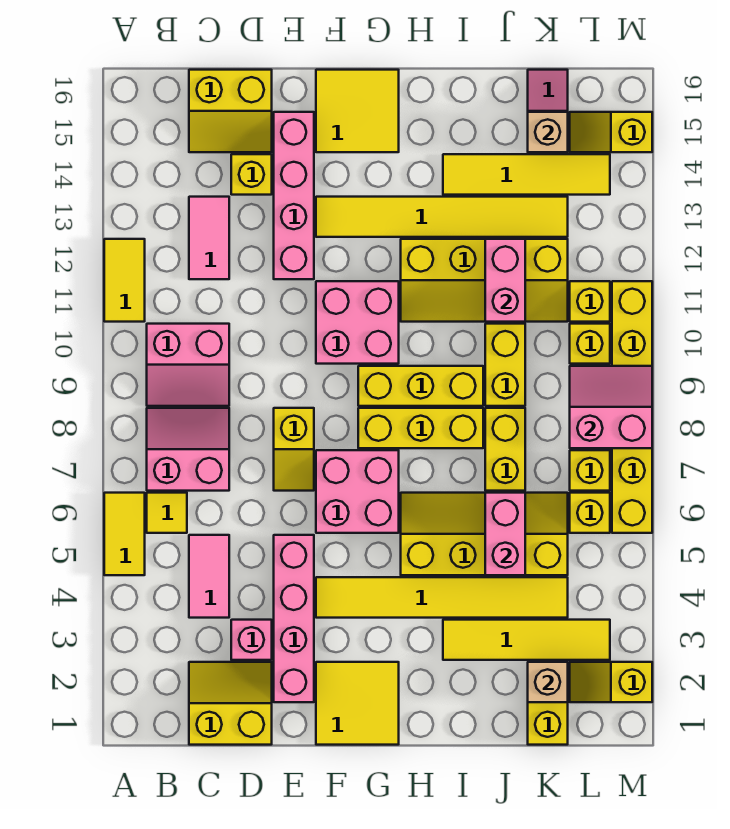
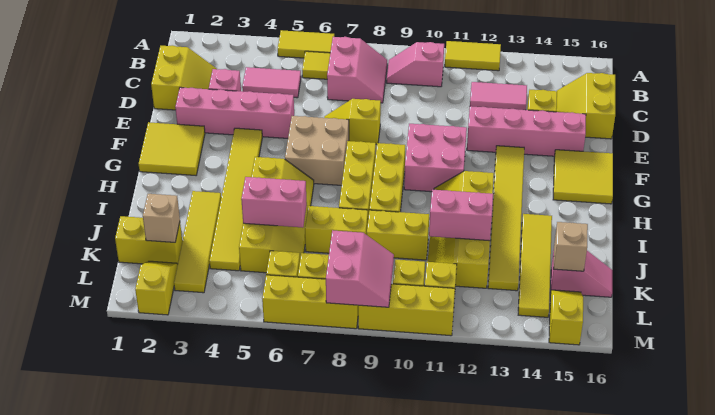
pink 2x2 slope [147,324,229,406] -> pink 1x2 slope [387,42,444,87]
pink 2x2 brick [316,450,399,533] -> tan 2x2 brick [285,116,349,185]

